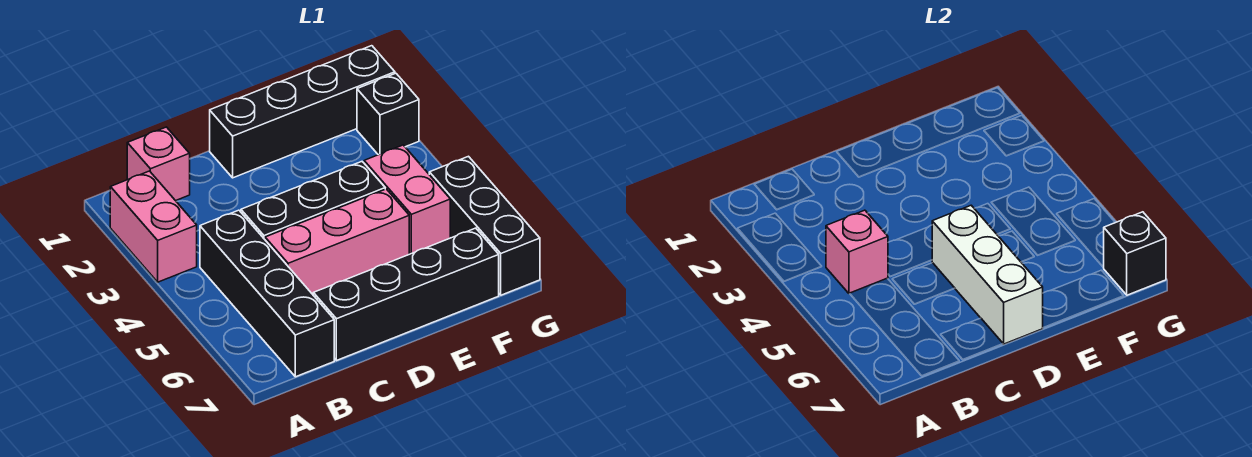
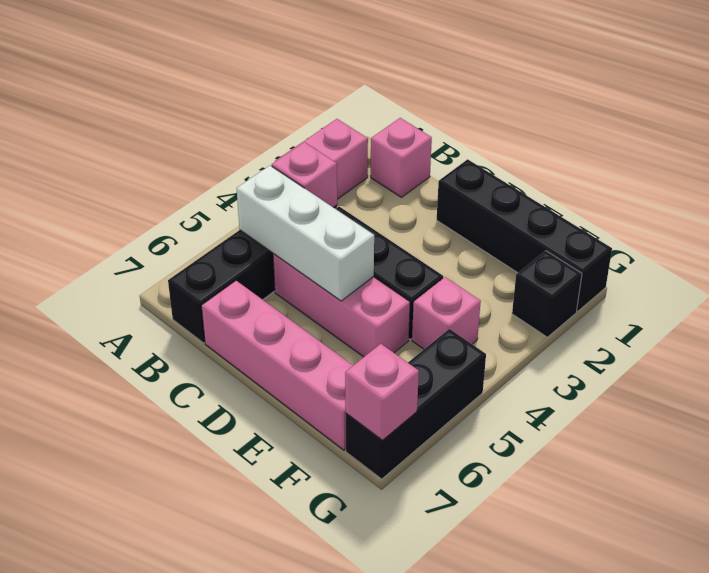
black 1x4 brick [313,228,499,361] -> pink 1x4 brick [201,281,353,450]
white 1x3 brick [932,205,1043,344] -> white 1x3 brick turned to [237,166,374,301]
pink 1x2 brick [364,145,450,254] -> pink 1x1 brick [412,277,481,349]
black 1x1 brick [1103,212,1166,295] -> pink 1x1 brick [345,344,419,440]

